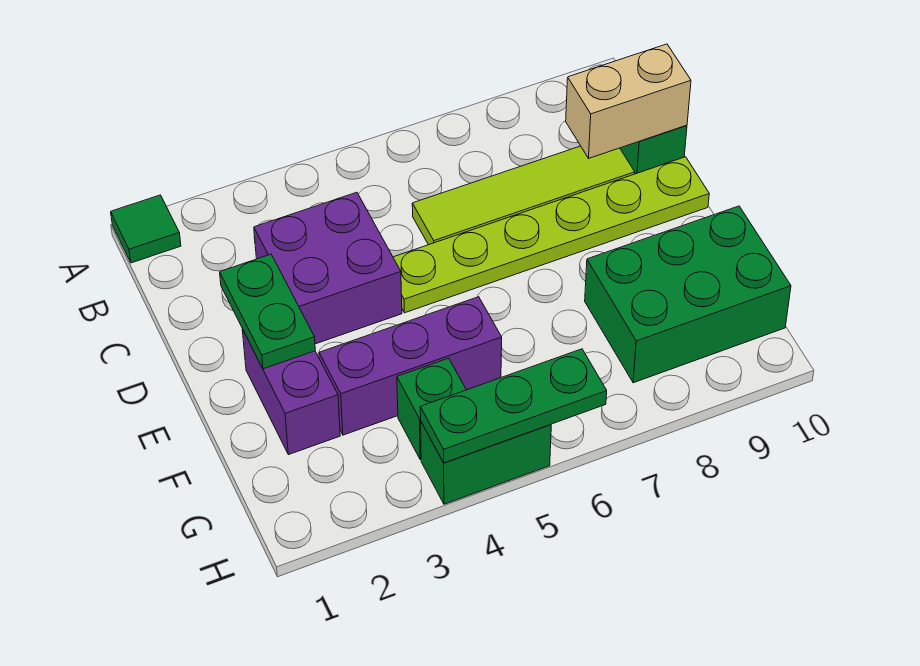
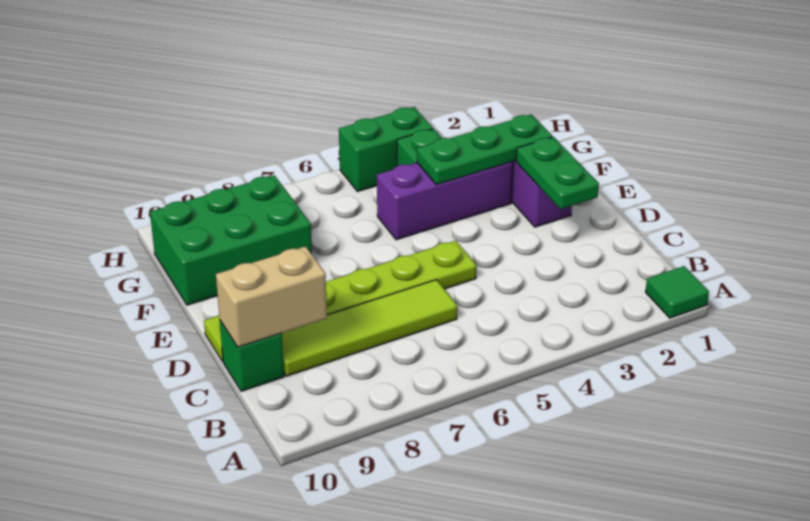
purple 2x2 brick [254,192,402,344] -> none
green 1x3 plate [420,349,607,463] -> green 1x3 plate moved to [417,114,552,185]

